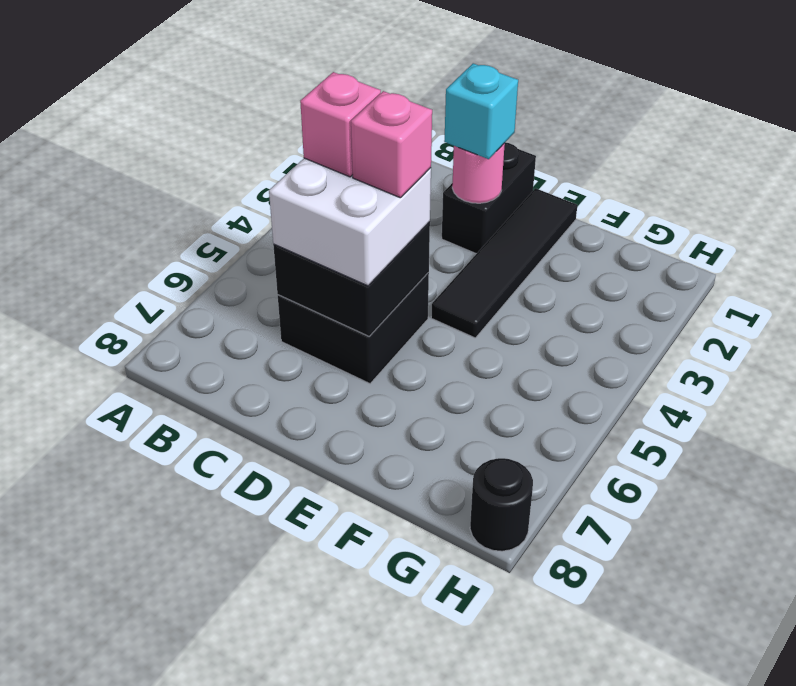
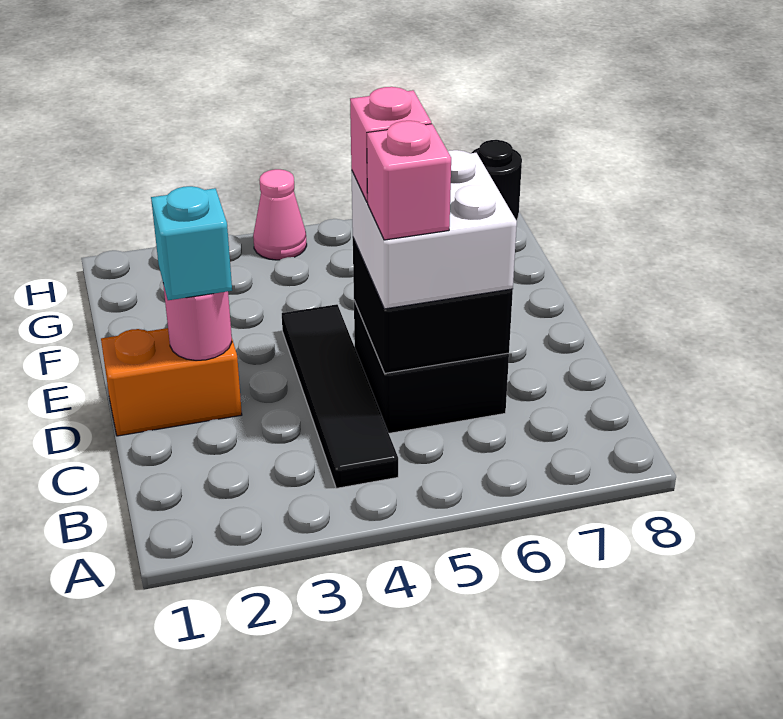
black 1x2 brick [442,143,536,254] -> orange 1x2 brick [101,328,242,436]
black 1x4 tile [431,188,577,338] -> black 1x4 tile turned to [282,304,398,488]
none -> pink 1x1 cone [253,169,307,260]

